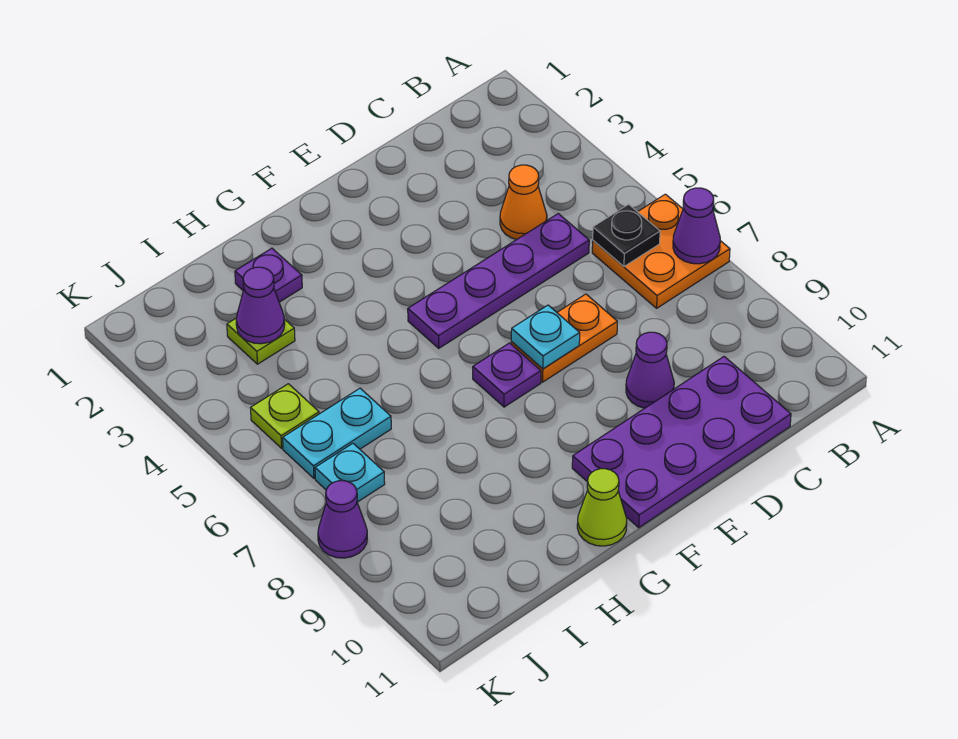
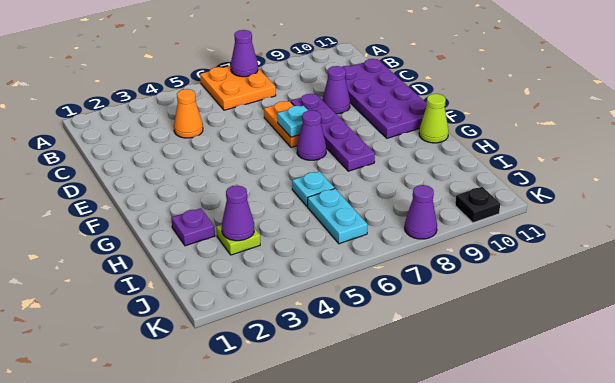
black 1x1 plate [593,204,660,266] -> black 1x1 plate moved to [455,187,500,223]
purple 1x4 plate [408,214,589,348] -> purple 1x4 plate moved to [291,94,375,171]
purple 1x1 plate [473,343,541,407] -> purple 1x1 cone [297,110,326,160]
lime 1x1 plate [251,384,319,448] -> none
cyan 1x1 plate [315,443,385,502] -> cyan 1x1 plate moved to [292,171,335,206]

